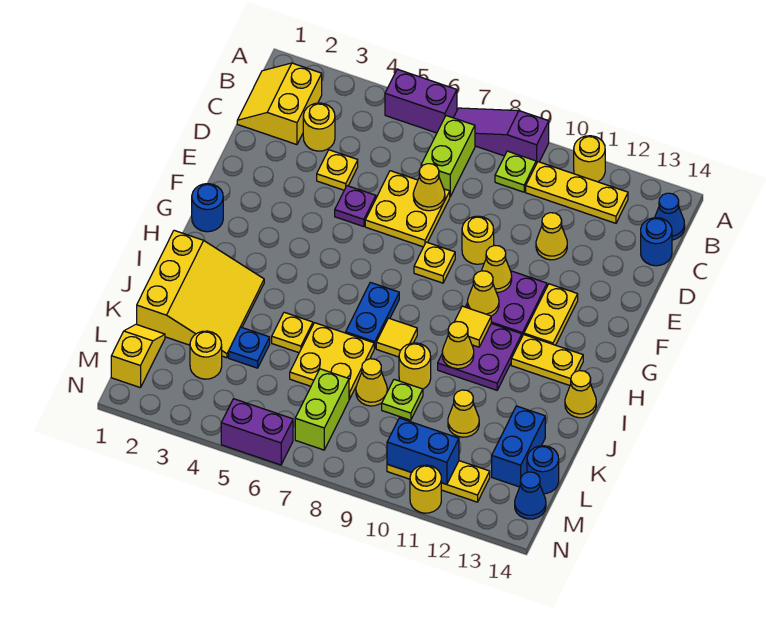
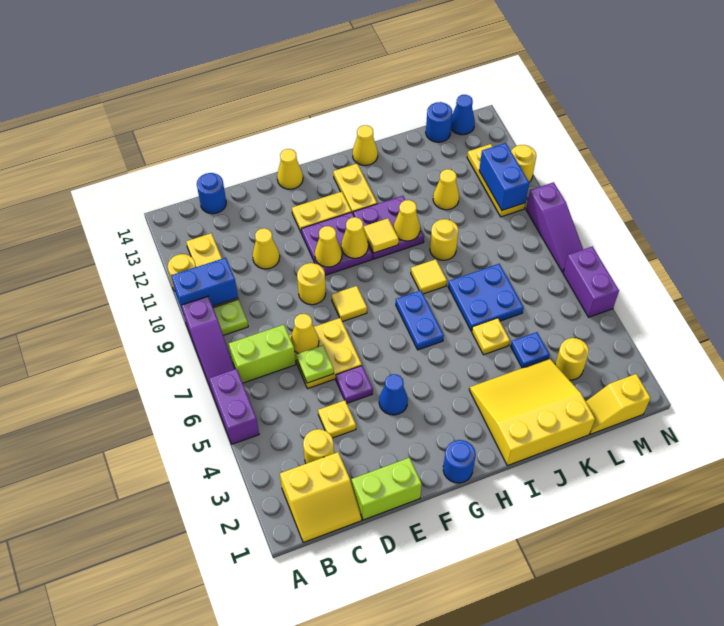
blue 1x1 cone [655,193,685,240] -> blue 1x1 cone moved to [379,374,408,415]
yellow 1x1 plate [414,242,455,283] -> yellow 1x1 tile [331,286,367,322]
blue 1x2 plate [346,282,399,348] -> blue 1x2 plate turned to [396,290,444,350]
yellow 2x2 plate [290,323,375,399] -> blue 2x2 plate [448,264,524,331]
yellow 1x1 cone [356,359,387,406] -> yellow 1x1 cone moved to [277,149,303,189]
lime 1x1 plate [382,379,423,420] -> lime 1x1 plate moved to [296,345,334,383]
blue 1x2 brick [492,406,545,487] -> blue 1x2 brick moved to [171,258,238,312]
lime 1x2 brick [295,369,349,450] -> lime 1x2 brick moved to [352,458,422,520]
none -> purple 1x3 slope [526,182,583,272]

